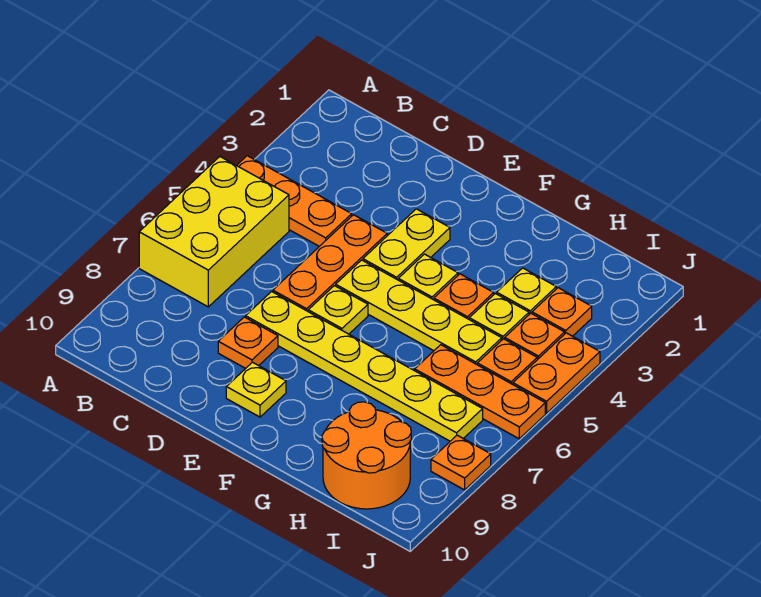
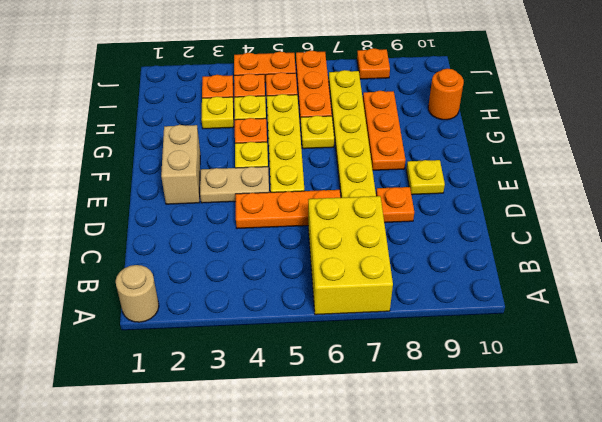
none -> tan 1x1 round brick [116,265,159,322]
orange 1x3 plate [237,156,352,246] -> orange 1x3 plate moved to [363,91,406,170]
yellow 2x3 brick [139,157,289,307] -> yellow 2x3 brick turned to [308,196,393,315]
none -> tan 1x2 brick [161,125,200,204]
yellow 1x2 plate [363,209,450,280] -> tan 1x2 plate [200,167,269,203]
yellow 1x1 plate [308,286,368,334] -> yellow 1x1 plate moved to [301,116,334,149]
orange 2x2 round brick [322,402,411,509] -> orange 1x1 round brick [428,69,464,120]

